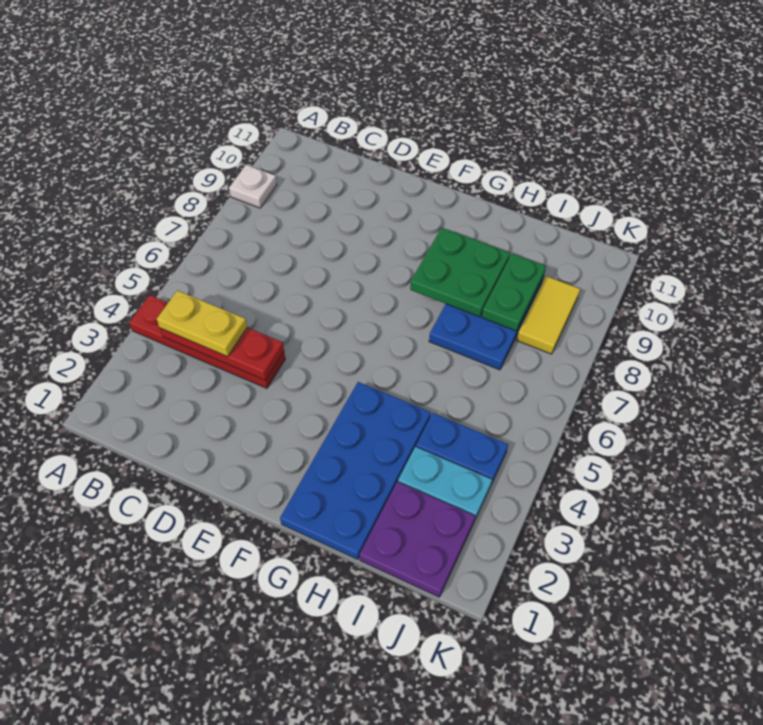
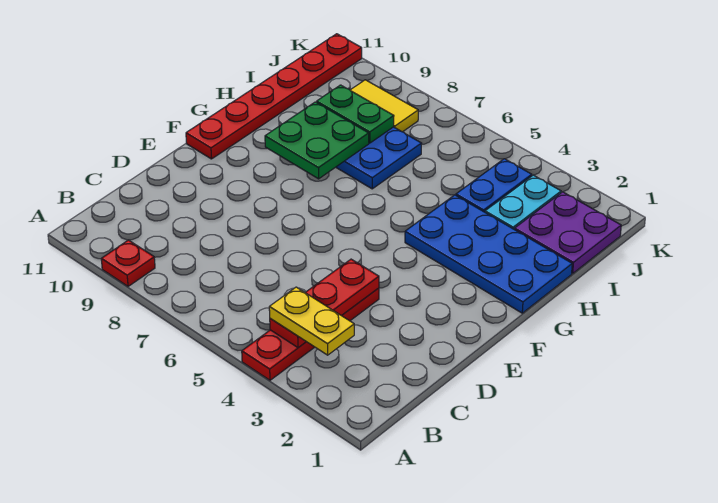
white 1x1 plate [229,165,277,208] -> red 1x1 plate [101,240,155,286]
yellow 1x2 plate [157,290,247,357] -> yellow 1x2 plate turned to [269,287,354,355]
none -> red 1x6 plate [186,34,362,159]

